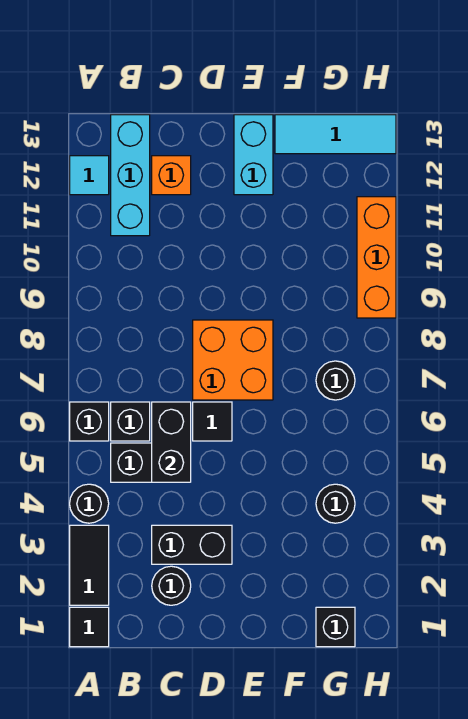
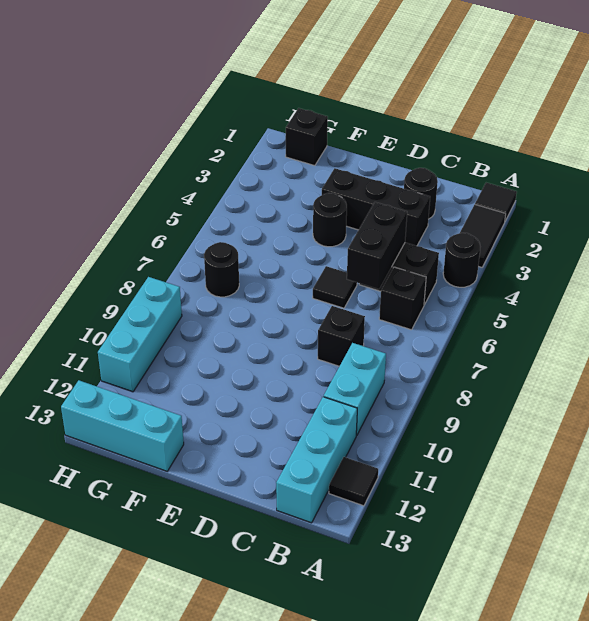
black 1x1 brick [70,402,109,441] -> black 1x1 brick moved to [318,306,365,366]
cyan 1x1 tile [70,156,109,195] -> black 1x1 tile [329,457,378,506]
black 1x2 brick [152,525,232,564] -> black 1x3 brick [322,168,430,246]
orange 1x1 brick [152,156,191,195] -> none
orange 2x2 brick [193,320,273,400] -> none
cyan 1x2 brick [234,115,273,195] -> cyan 1x2 brick moved to [324,343,386,436]
cyan 1x3 tile [275,115,396,154] -> cyan 1x3 brick [61,380,184,471]
black 1x1 round brick [316,484,355,523] -> black 1x1 round brick moved to [313,193,347,247]
orange 1x3 brick [357,197,396,318] -> cyan 1x3 brick [98,277,182,392]

